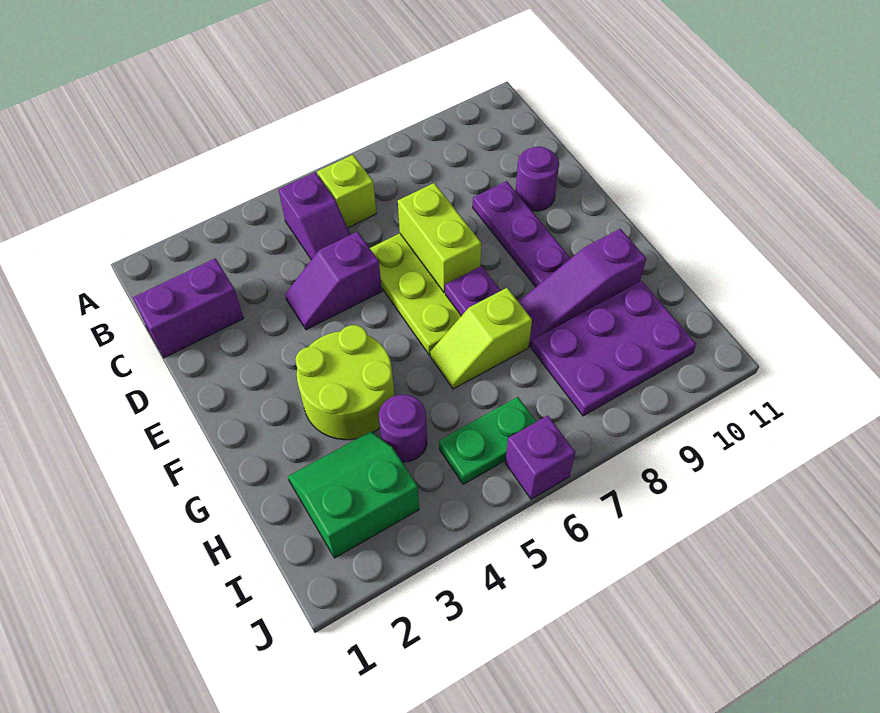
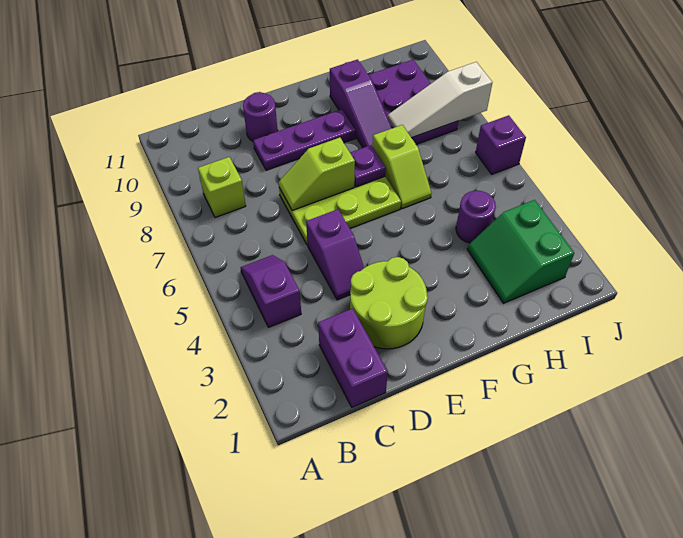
purple 1x2 slope [278,172,350,260] -> purple 1x2 slope turned to [241,255,301,327]
lime 1x1 brick [317,155,376,228] -> lime 1x1 brick moved to [198,157,246,217]
lime 1x2 brick [398,183,481,293] -> lime 1x2 slope [279,138,355,211]
lime 2x2 round brick [295,325,394,440] -> lime 2x2 round brick moved to [350,257,428,349]
none -> white 1x3 slope [387,62,492,138]
green 1x2 plate [439,397,536,484] -> none

